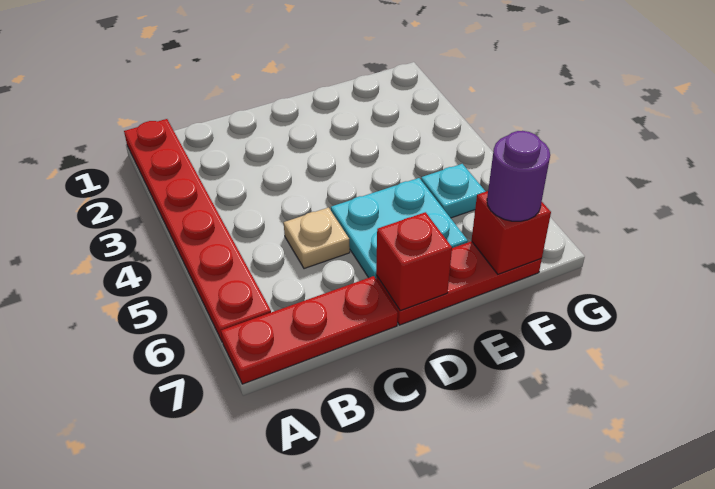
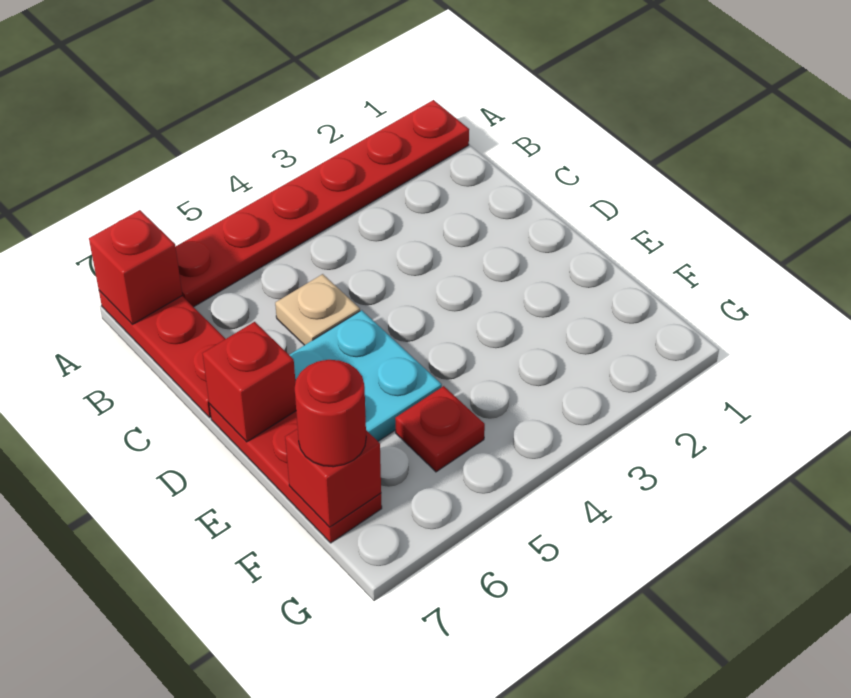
none -> red 1x1 brick [89,210,182,324]
cyan 1x1 plate [421,164,486,218] -> red 1x1 plate [395,386,485,472]
purple 1x1 round brick [487,131,550,221] -> red 1x1 round brick [295,360,366,467]

